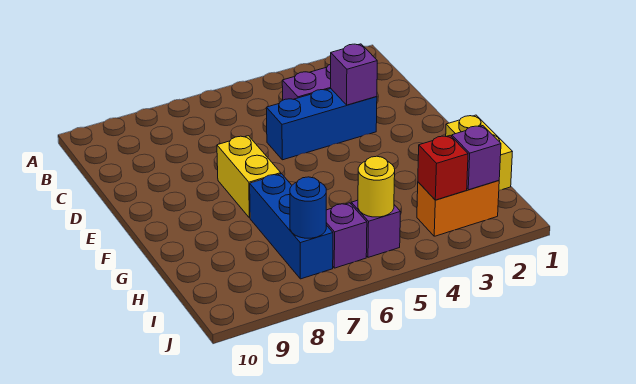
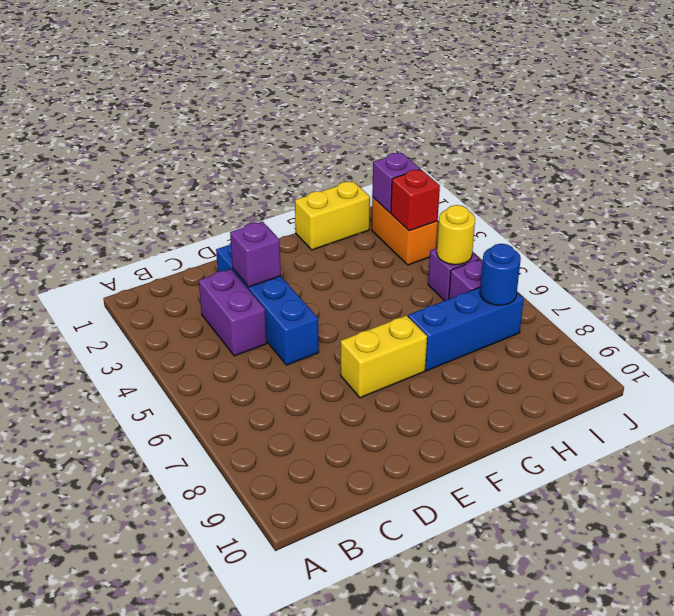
blue 1x3 brick [266,89,377,160] -> blue 1x4 brick [216,243,319,365]

